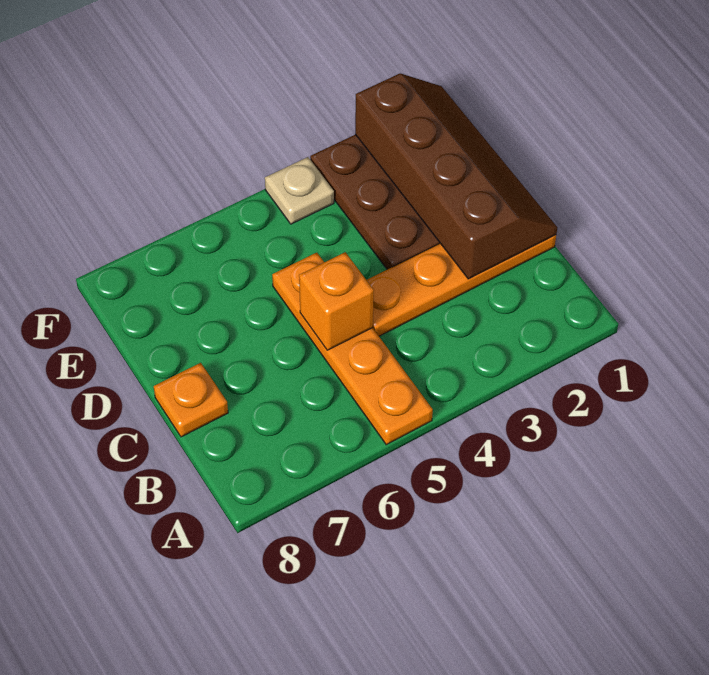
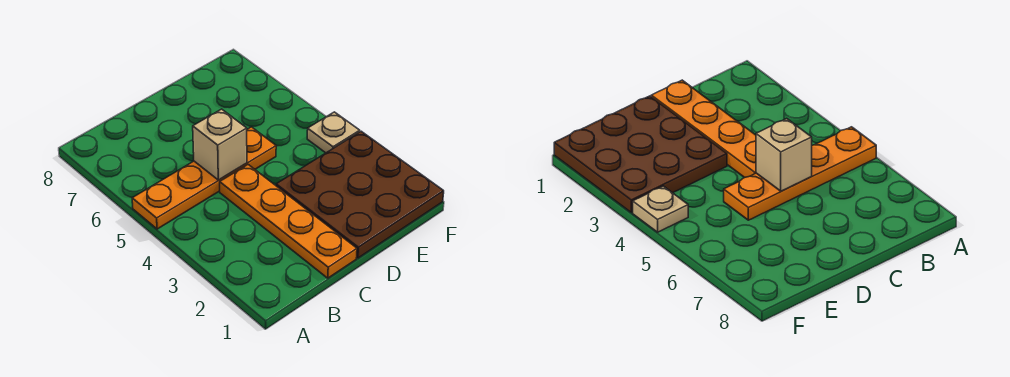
brown 2x4 slope [355,74,558,279] -> none
orange 1x1 brick [299,252,374,350] -> tan 1x1 brick [193,109,247,180]
orange 1x1 plate [154,363,228,437] -> none

